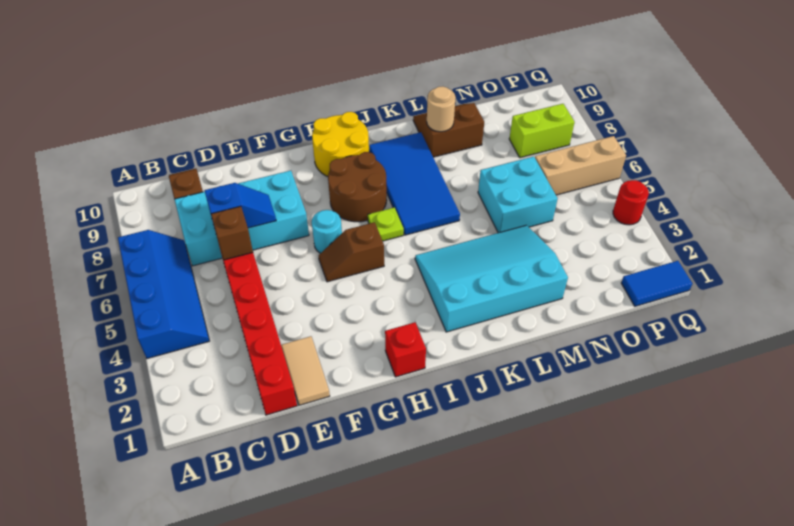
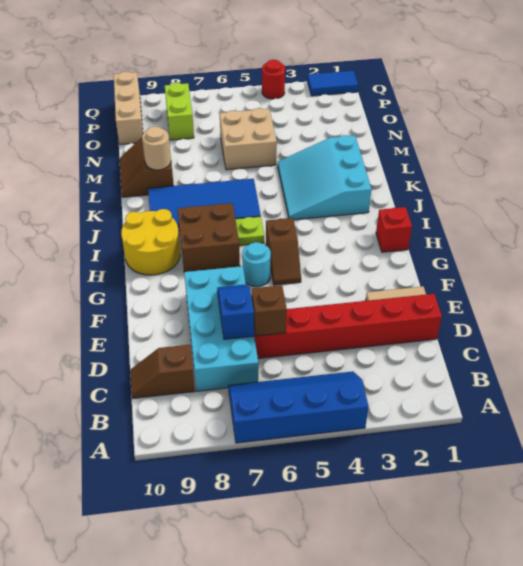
brown 2x2 round brick [328,152,387,222] -> brown 2x2 brick [178,203,240,272]
cyan 3x4 slope [415,225,568,332] -> cyan 3x3 slope [278,135,372,220]
cyan 2x2 brick [478,157,558,233] -> tan 2x2 brick [220,108,277,170]
tan 1x3 brick [535,136,626,195] -> tan 1x3 brick moved to [114,72,143,144]
blue 1x2 tile [621,261,692,306] -> blue 1x2 tile turned to [308,71,358,96]

